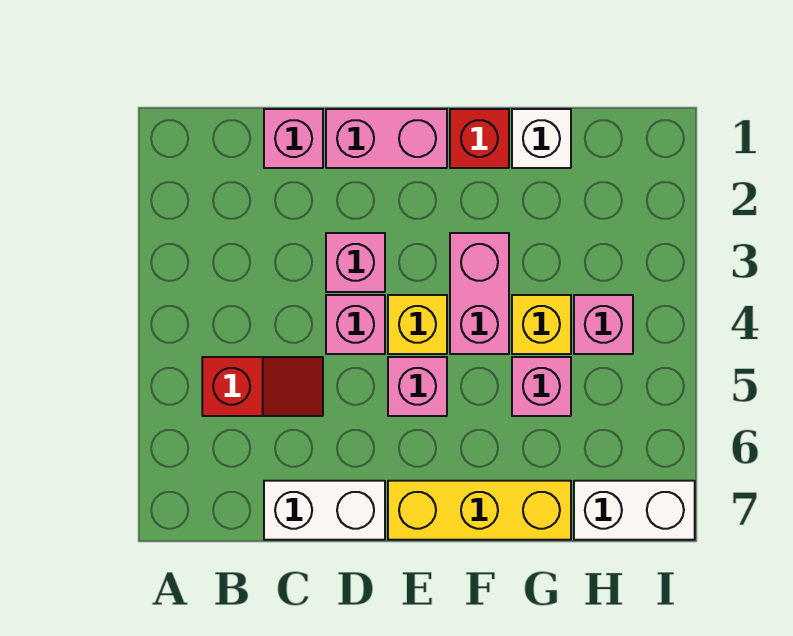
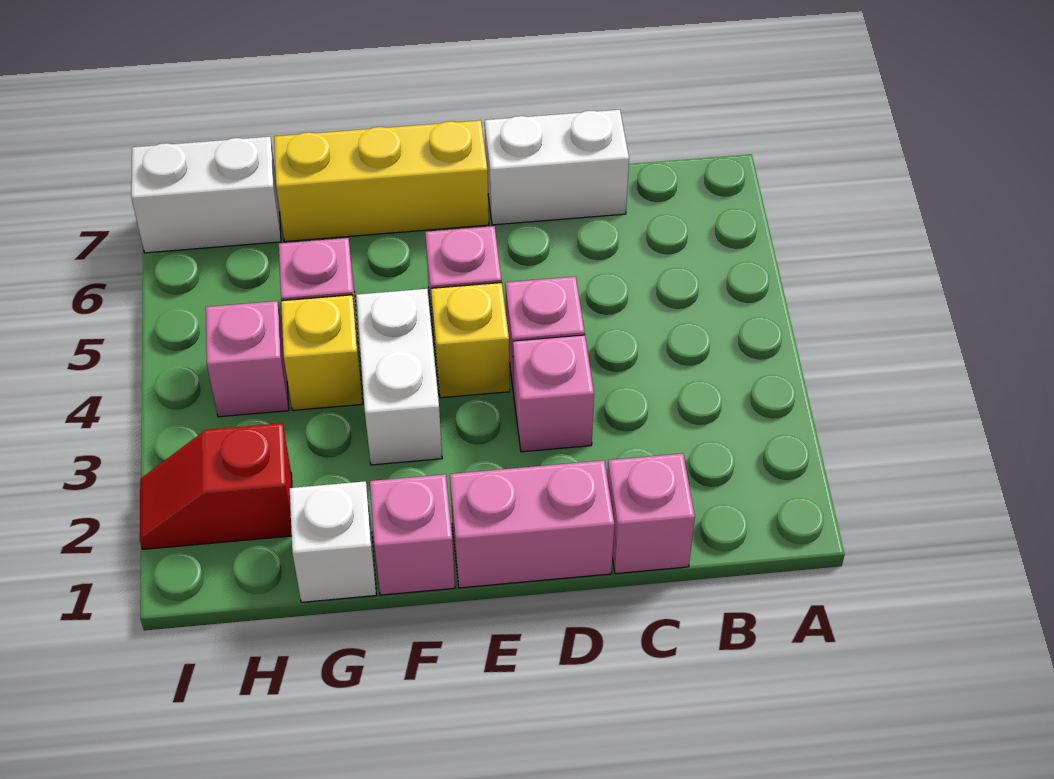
red 1x2 slope [202,357,323,416] -> red 1x2 slope moved to [140,423,292,549]
red 1x1 brick [450,109,509,168] -> pink 1x1 brick [370,474,455,595]
pink 1x2 brick [450,233,509,354] -> white 1x2 brick [356,289,442,465]

